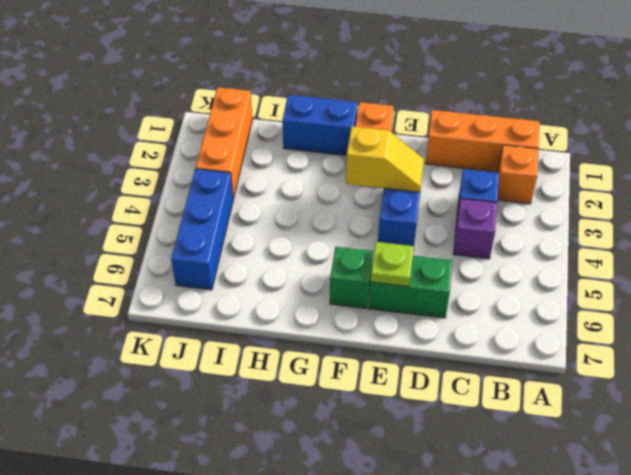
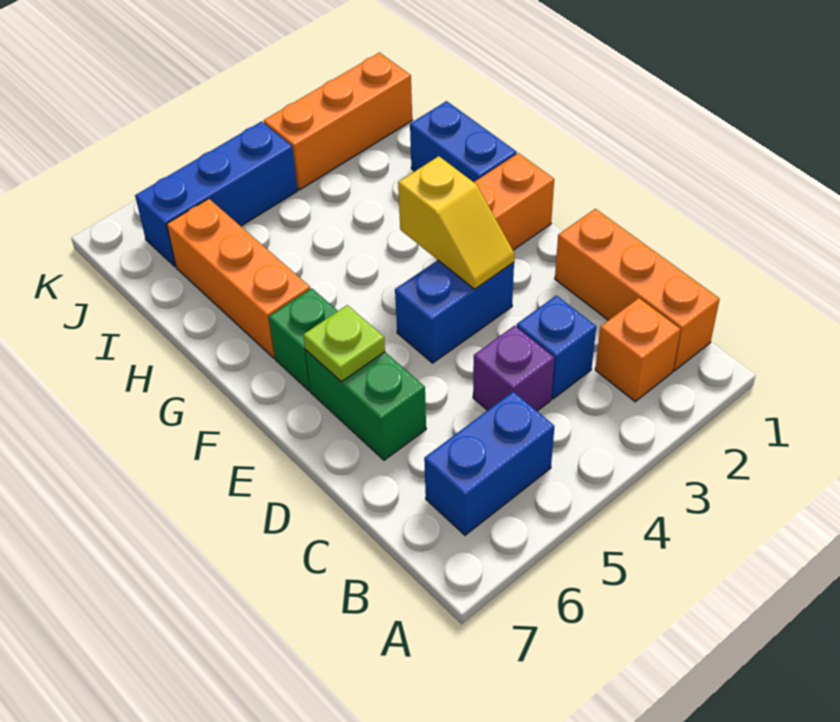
none -> blue 1x2 brick [424,392,555,535]
none -> orange 1x3 brick [167,199,310,358]

